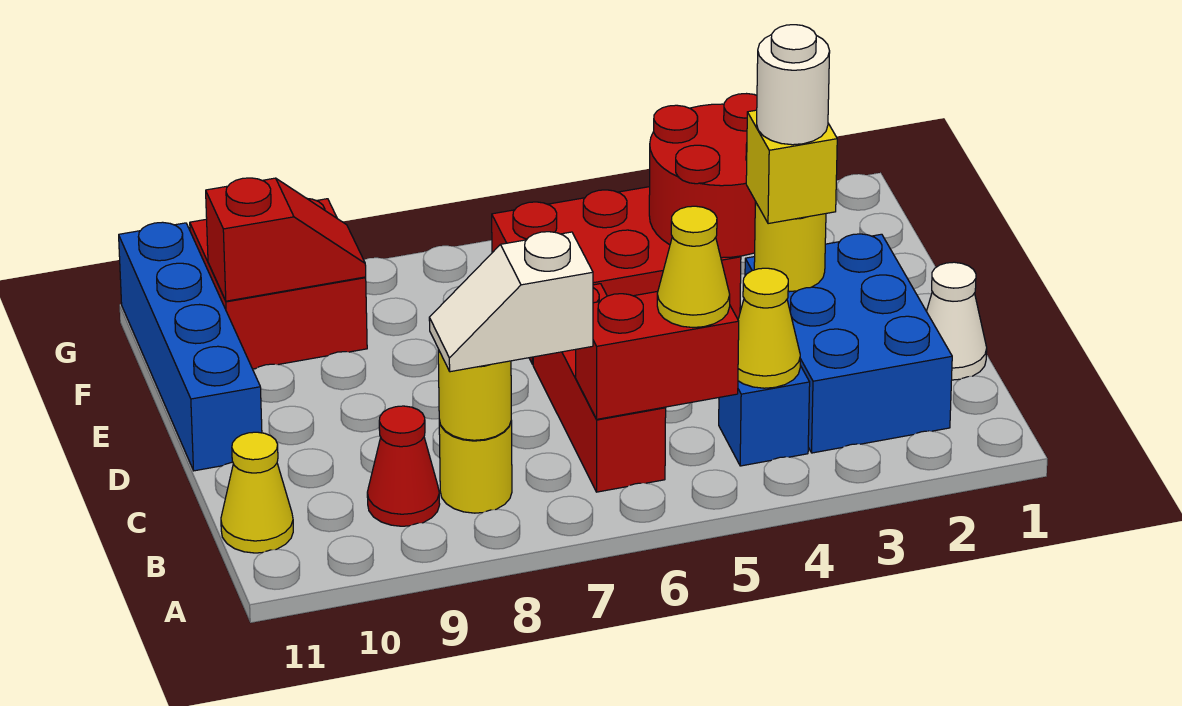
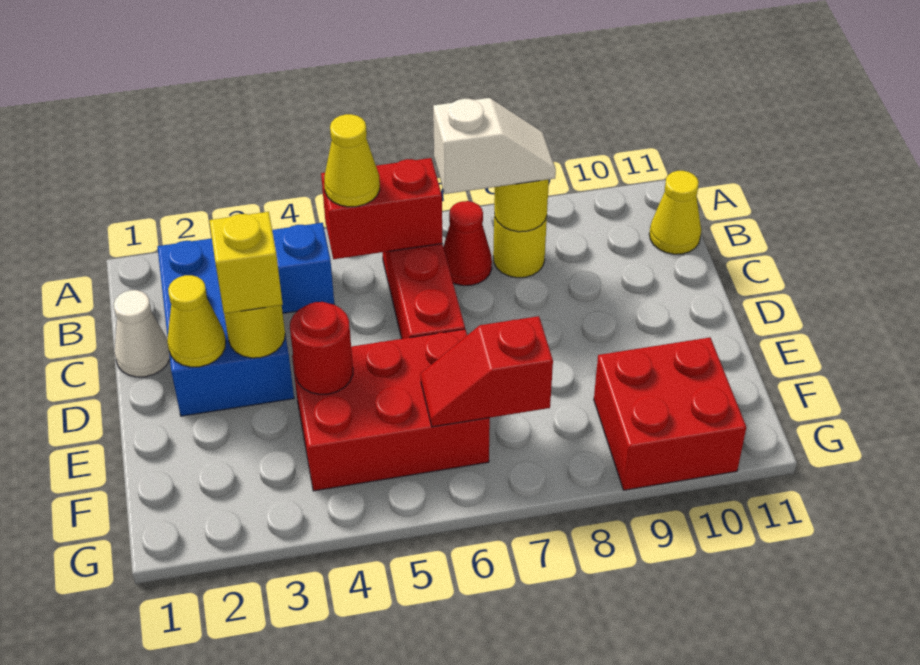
yellow 1x1 cone [738,268,800,388] -> yellow 1x1 cone moved to [167,275,226,367]
red 1x1 cone [367,406,440,526] -> red 1x1 cone moved to [443,201,492,286]
white 1x1 round brick [757,25,830,145] -> none
blue 1x4 brick [119,222,262,471] -> none
red 2x2 round brick [649,94,757,258] -> red 1x1 round brick [290,302,353,394]
red 1x2 slope [206,178,366,301] -> red 1x2 slope moved to [421,316,553,427]

